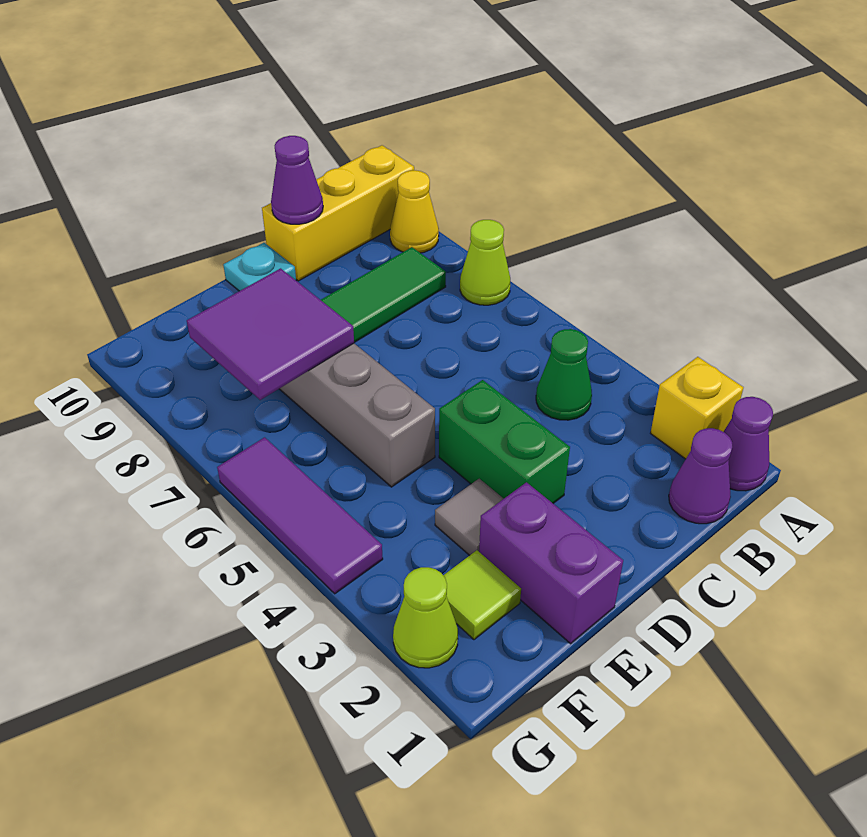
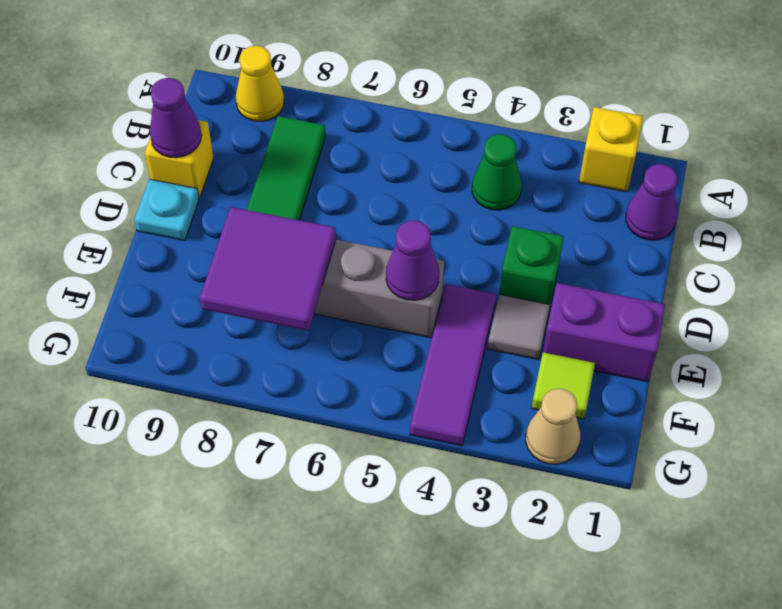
purple 1x1 cone [724,397,773,491] -> purple 1x1 cone moved to [386,221,439,300]
lime 1x1 cone [460,220,510,305] -> none
yellow 1x3 brick [262,145,414,281] -> yellow 1x1 brick [145,120,214,198]
green 1x2 brick [439,380,570,503] -> green 1x1 brick [499,226,564,305]
lime 1x1 cone [393,567,458,668] -> tan 1x1 cone [526,389,580,464]
purple 1x3 tile [217,437,383,594] -> purple 1x3 tile turned to [410,284,496,446]

